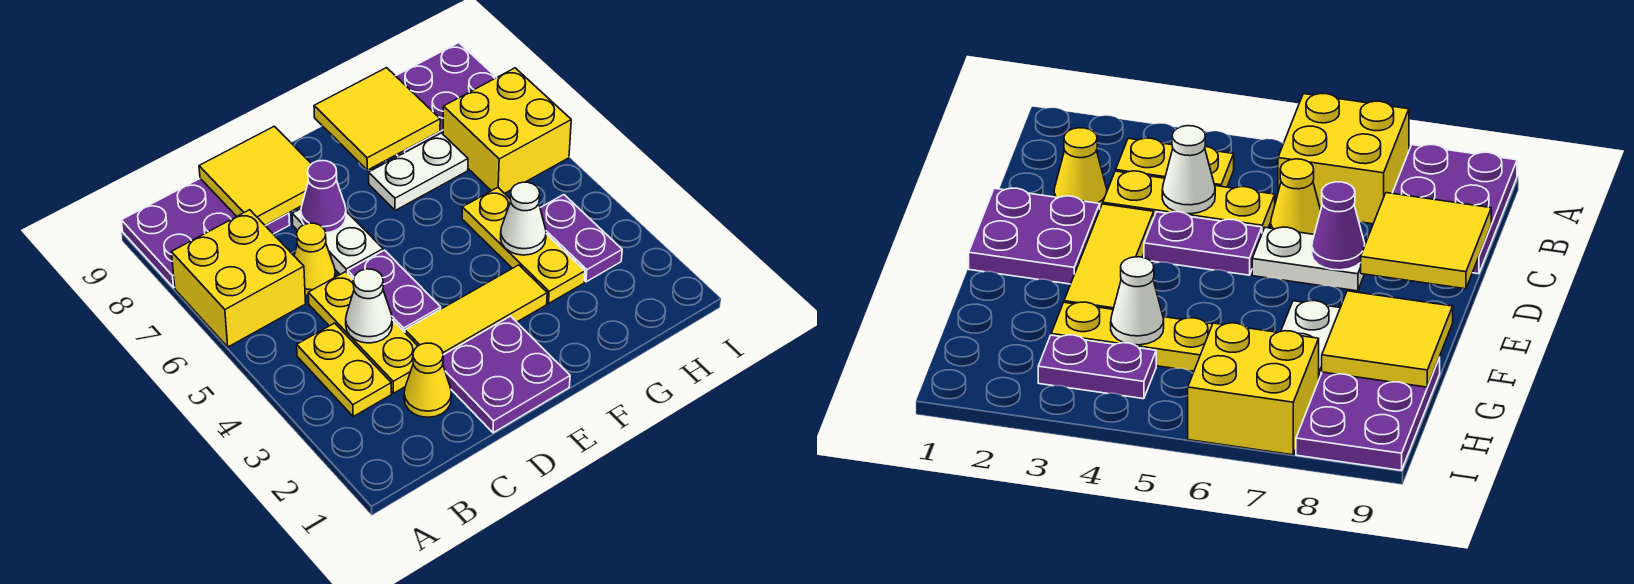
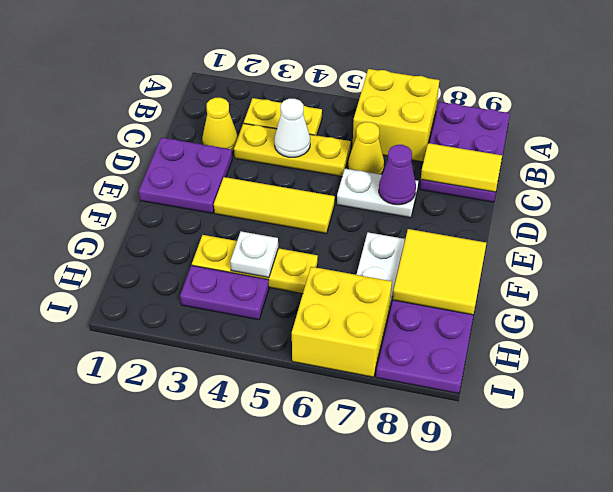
yellow 2x2 tile [199,126,312,225] -> yellow 1x2 tile [421,143,502,192]
yellow 1x3 tile [405,265,547,355] -> yellow 1x3 tile turned to [214,177,335,233]
purple 1x2 plate [348,250,441,332] -> none
white 1x1 cone [501,182,546,255] -> white 1x1 plate [230,231,278,278]

